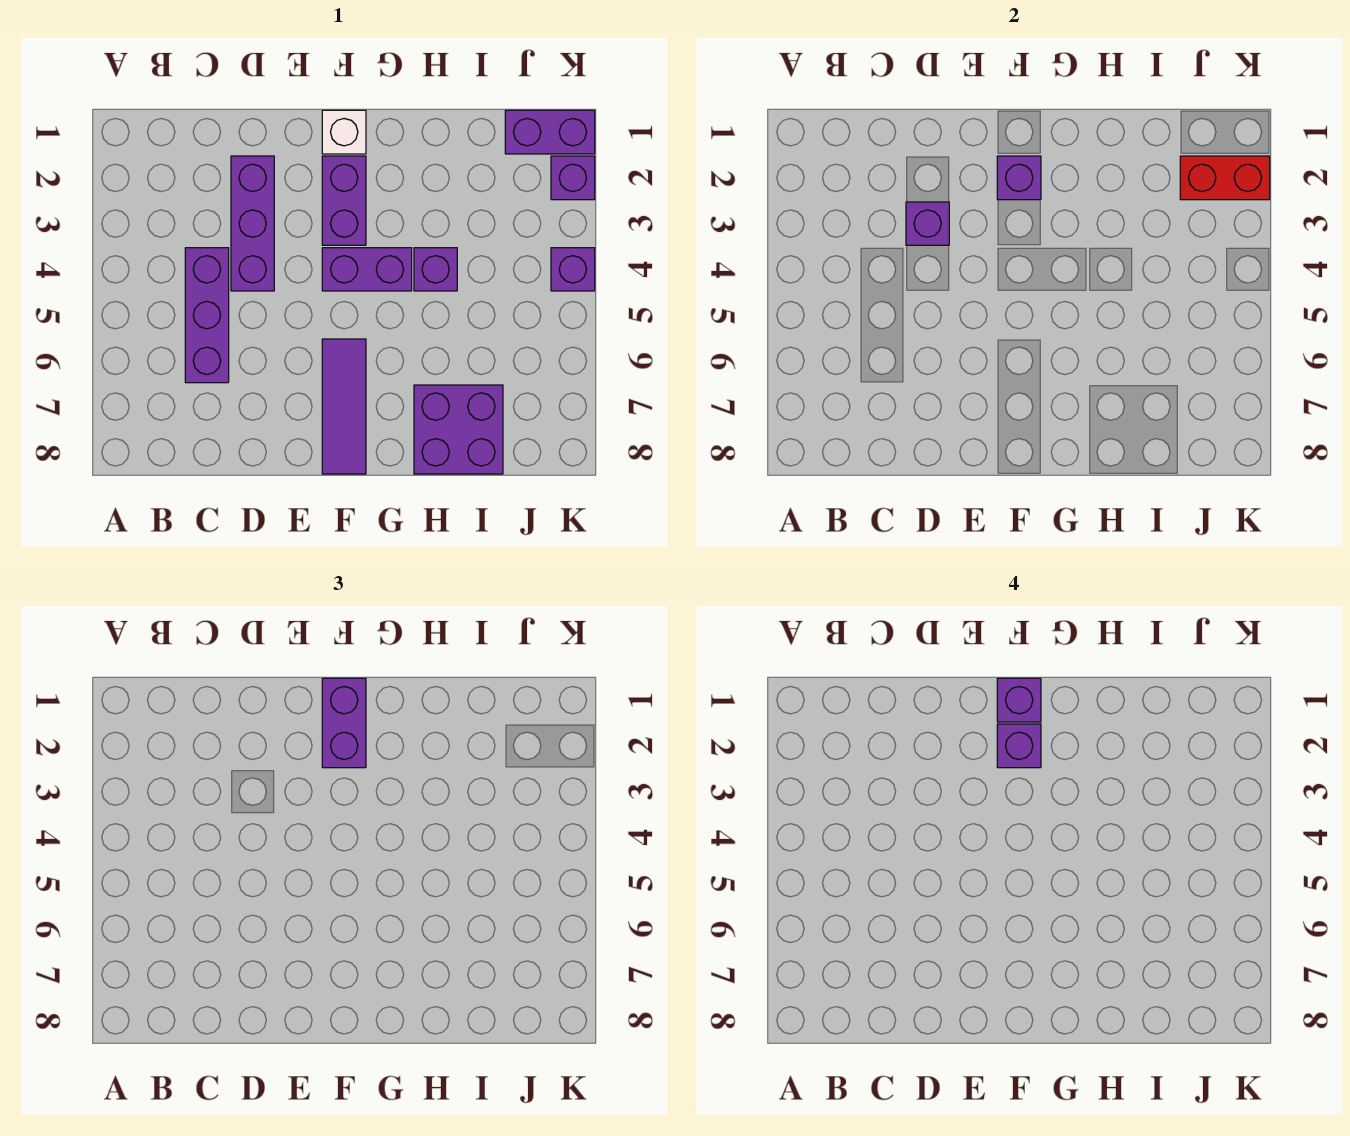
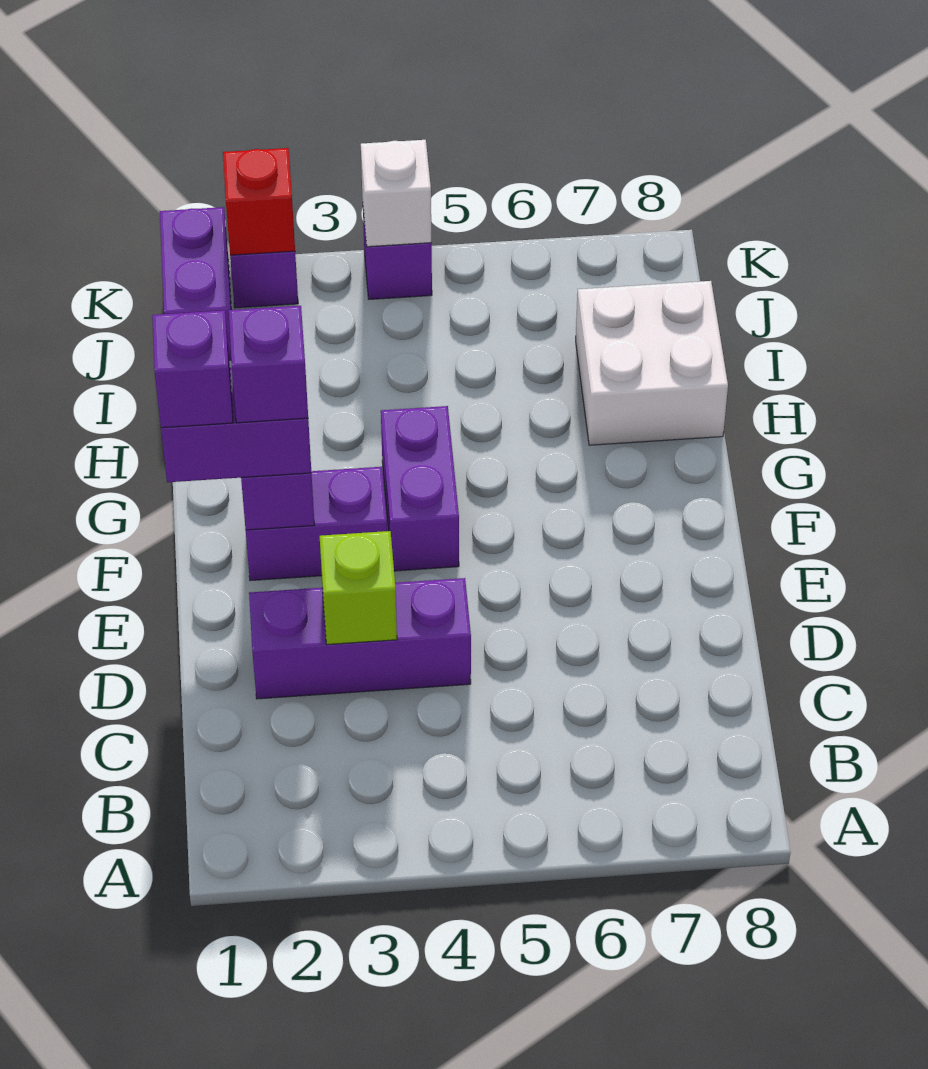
purple 1x3 brick [185,248,229,383] -> none
purple 1x1 brick [906,202,949,245] -> lime 1x1 brick [320,531,397,645]
white 1x1 brick [322,110,366,154] -> white 1x1 brick moved to [361,140,431,247]
purple 1x3 tile [322,339,366,474] -> none
purple 1x1 brick [414,248,457,291] -> none
purple 2x2 brick [414,385,503,474] -> white 2x2 brick [576,281,728,445]
red 1x2 brick [1180,156,1270,200] -> red 1x1 brick [223,148,295,255]

